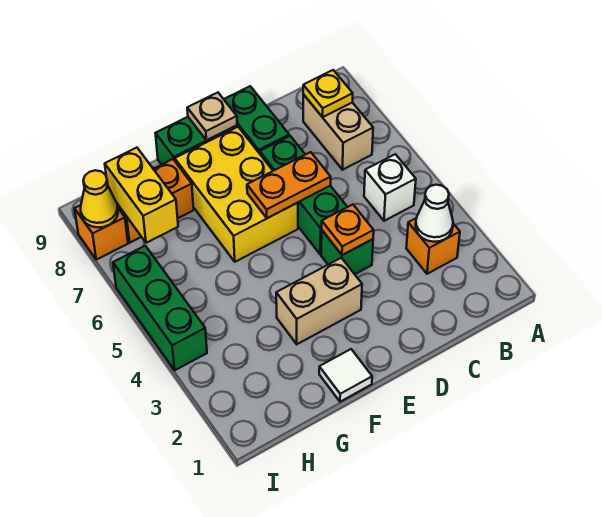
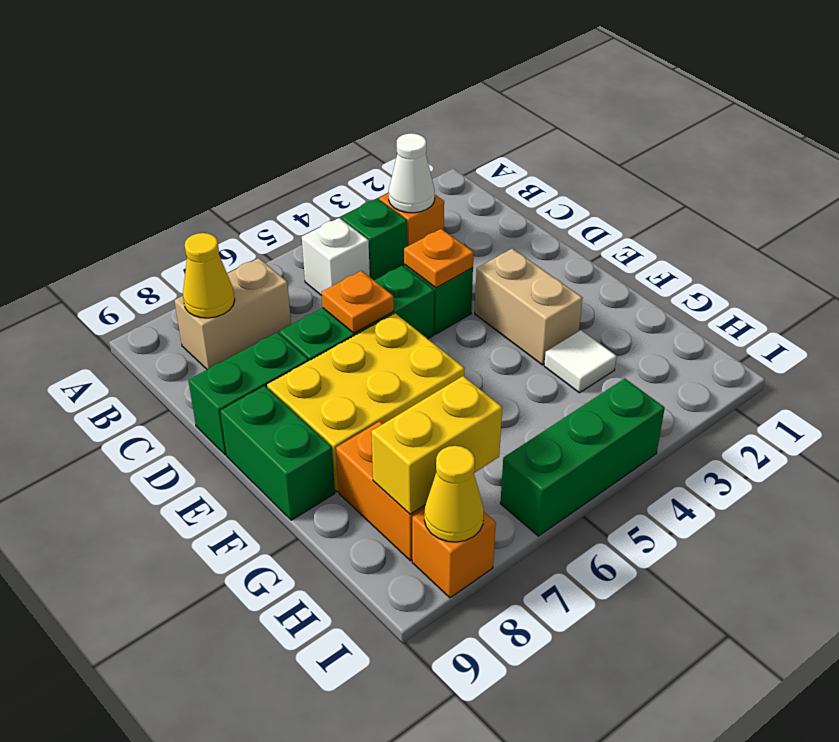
none -> green 1x1 brick [341,199,407,280]
yellow 1x1 plate [303,70,353,117] -> yellow 1x1 cone [183,233,235,318]
orange 1x2 plate [247,152,331,218] -> orange 1x1 plate [321,271,394,333]
tan 1x1 plate [187,93,237,140] -> none
white 1x1 tile [319,349,372,402] -> white 1x1 tile moved to [544,330,616,393]

